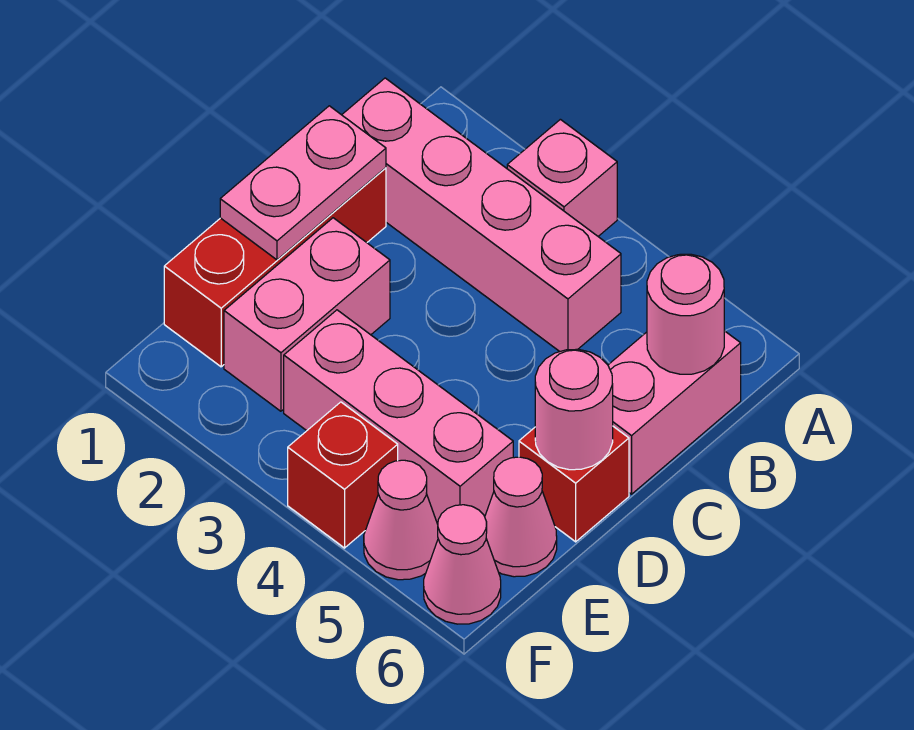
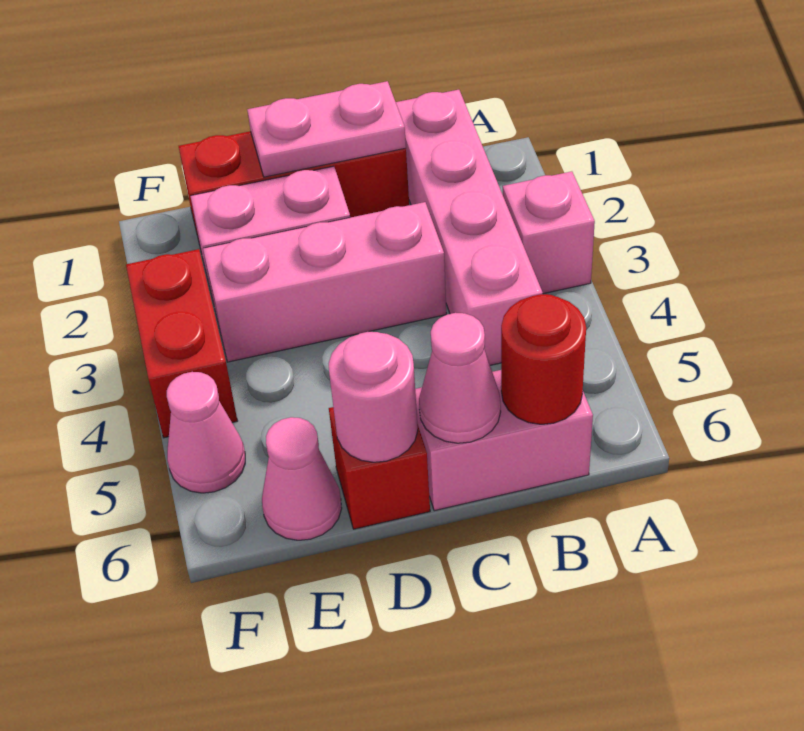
pink 1x1 round brick [647,254,724,374] -> red 1x1 round brick [501,294,586,424]
pink 1x3 brick [284,310,513,524] -> pink 1x3 brick turned to [203,202,446,362]
red 1x1 brick [288,402,398,548] -> red 1x2 brick [126,249,237,438]
pink 1x1 cone [424,505,501,624] -> pink 1x1 cone moved to [419,313,501,443]

